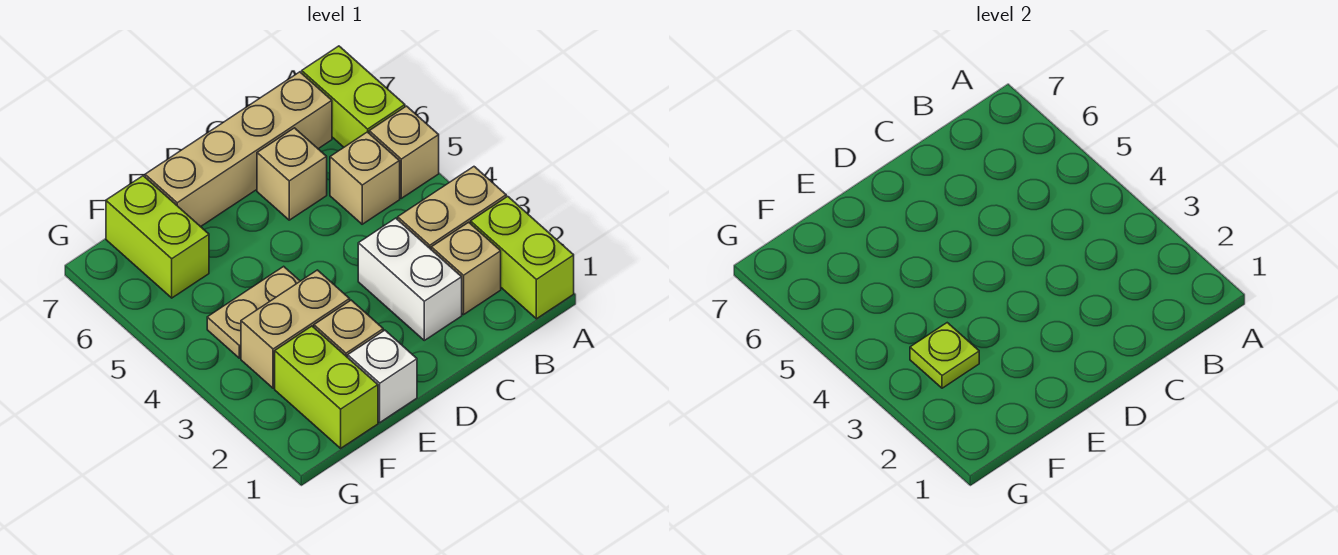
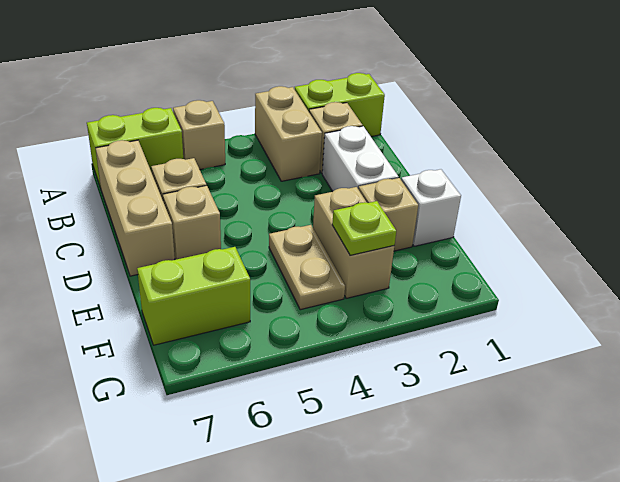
tan 1x1 brick [330,132,400,224] -> tan 1x1 brick moved to [163,186,221,260]
tan 1x4 brick [145,72,332,227] -> tan 1x3 brick [96,140,175,276]
white 1x2 brick [358,218,462,340] -> white 1x2 brick turned to [322,126,398,192]
lime 1x2 brick [275,326,378,448] -> none

